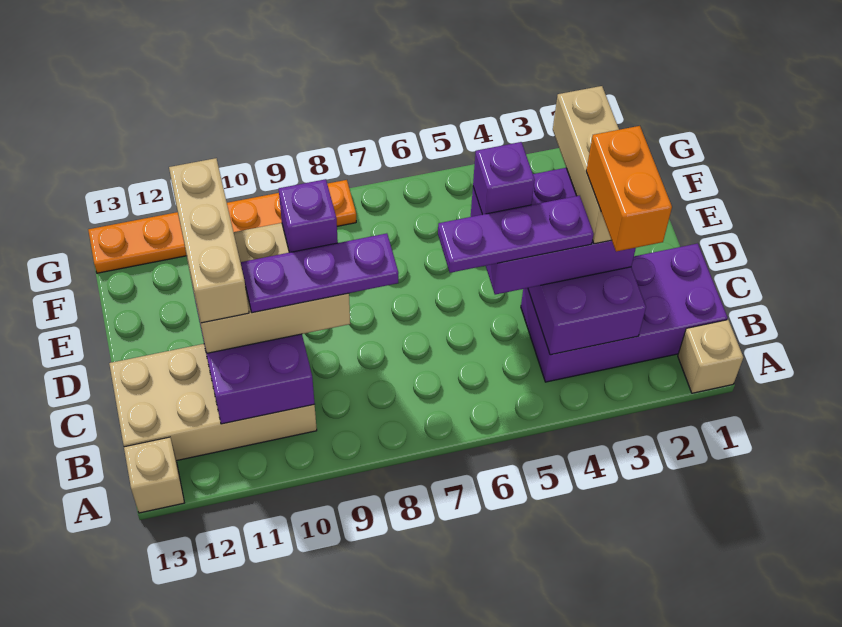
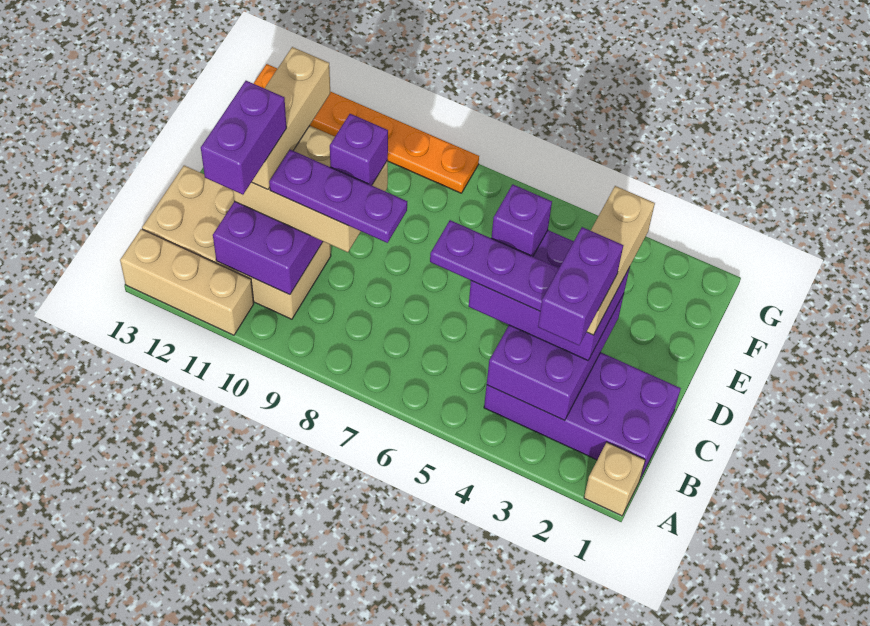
tan 1x1 brick [124,437,184,513] -> tan 1x3 brick [120,229,254,335]
orange 1x2 brick [586,126,672,252] -> purple 1x2 brick [538,227,623,345]
none -> purple 1x2 brick [201,81,287,195]

